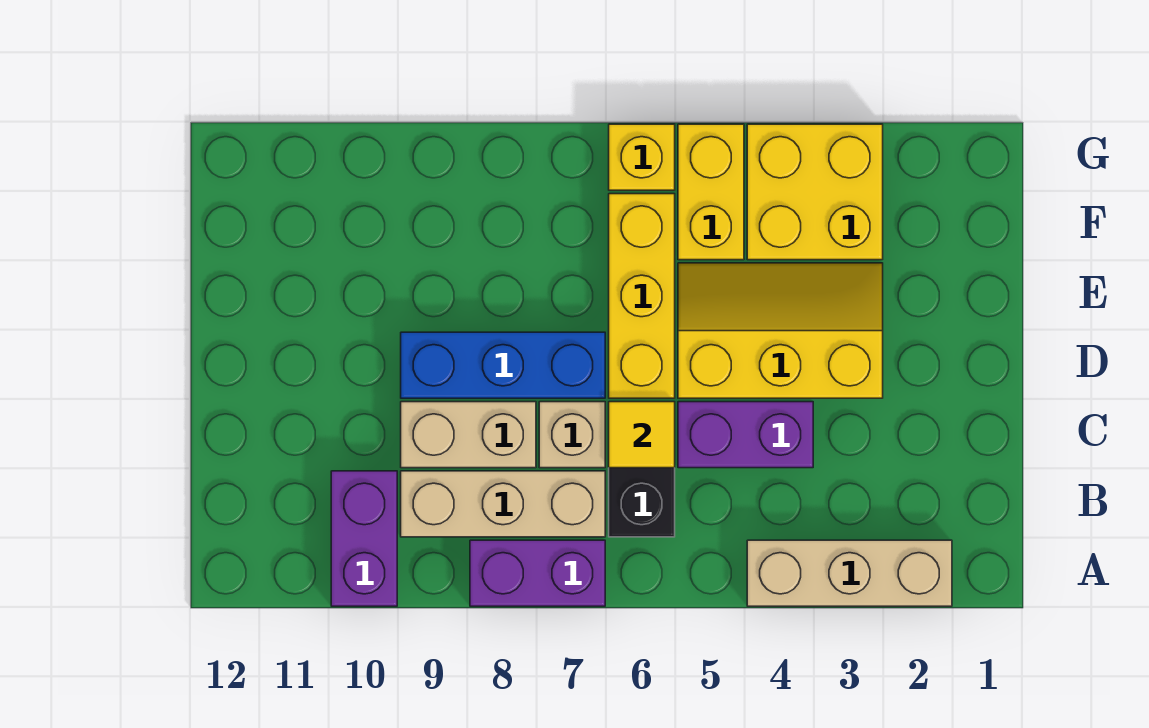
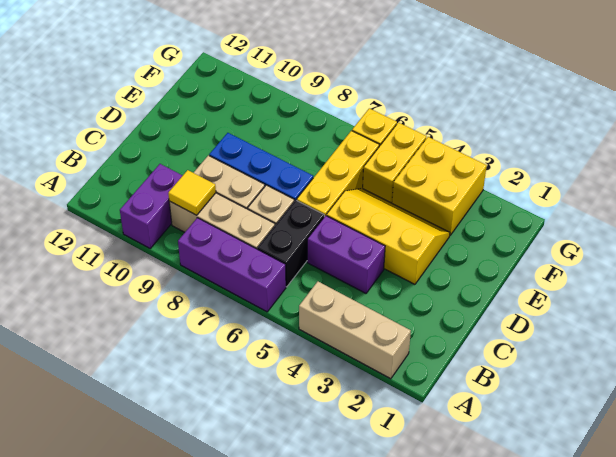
purple 1x2 brick [470,540,605,606] -> purple 1x3 brick [178,218,286,312]
yellow 1x1 tile [609,402,675,468] -> yellow 1x1 tile moved to [168,170,216,215]

